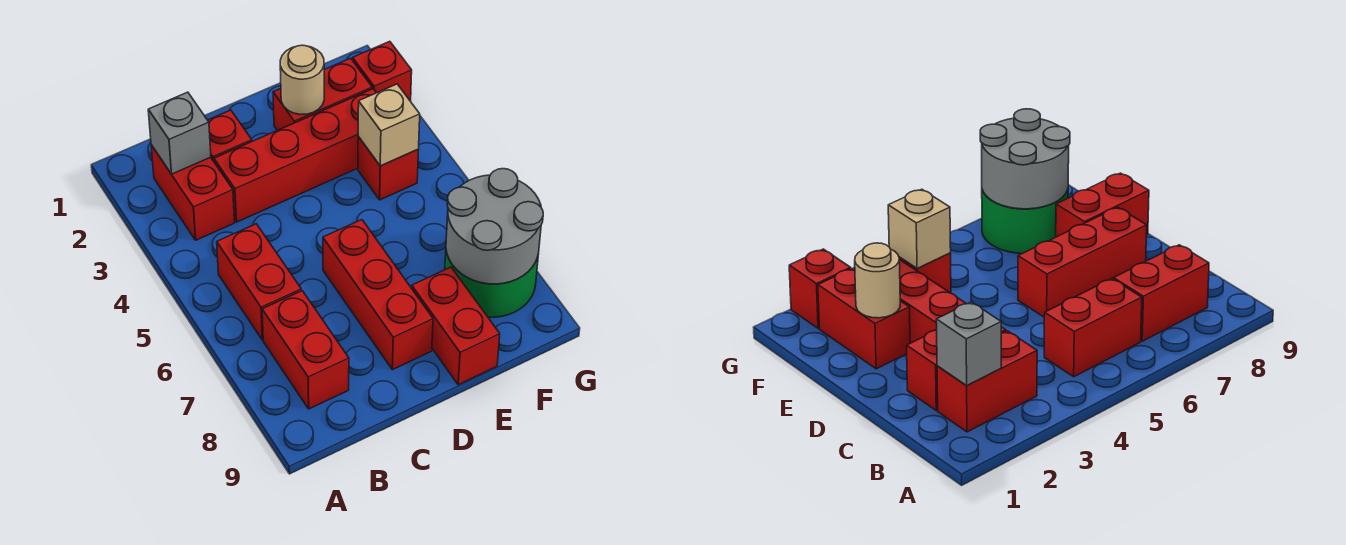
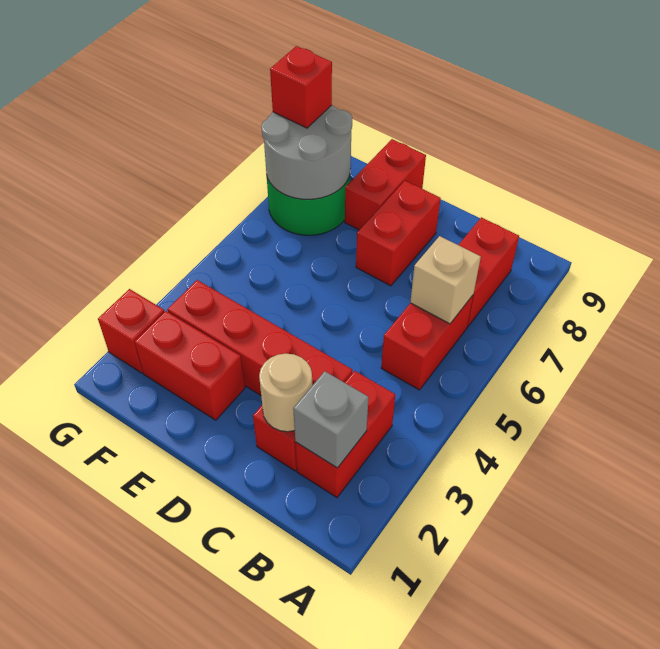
red 1x3 brick [323,220,433,370] -> red 1x2 brick [356,181,441,286]
tan 1x1 round brick [280,45,324,115] -> tan 1x1 round brick moved to [259,354,312,432]
red 1x1 brick [358,137,418,200] -> red 1x1 brick moved to [270,46,332,128]
tan 1x1 brick [358,84,420,166] -> tan 1x1 brick moved to [410,236,481,324]

